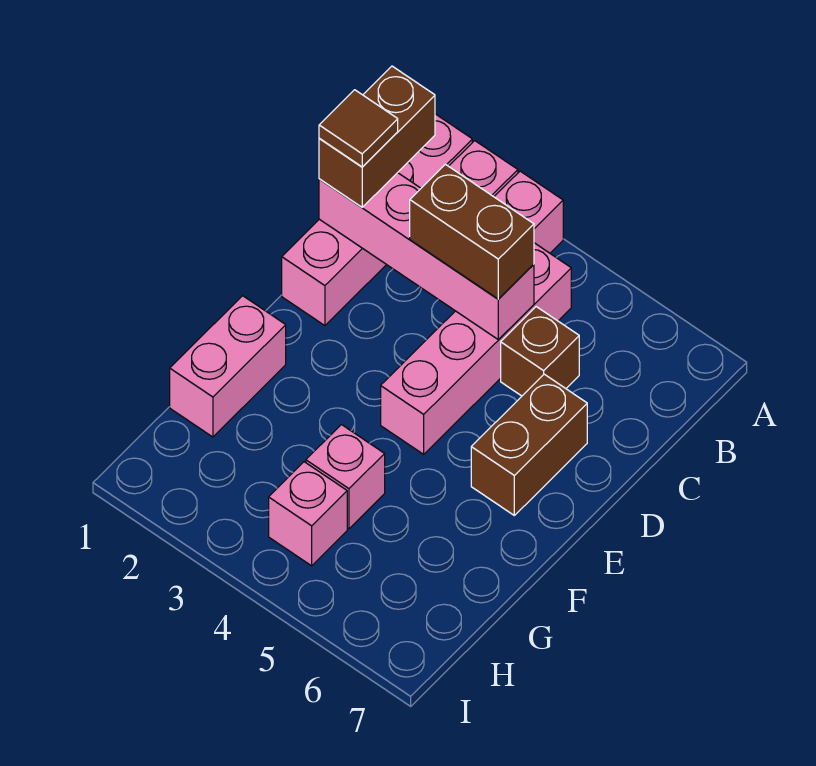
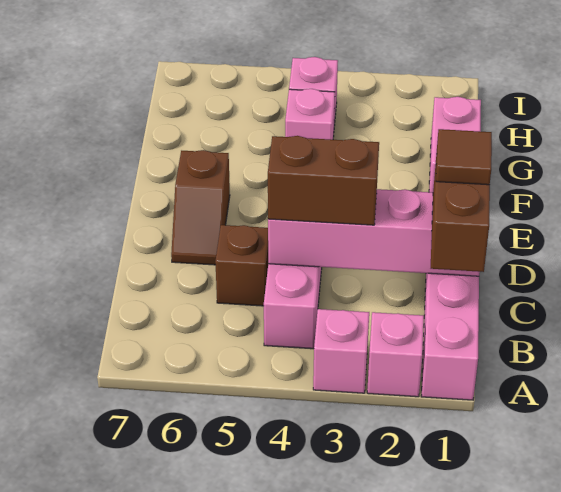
brown 1x2 brick [471,374,587,515] -> brown 1x2 slope [171,150,230,265]

